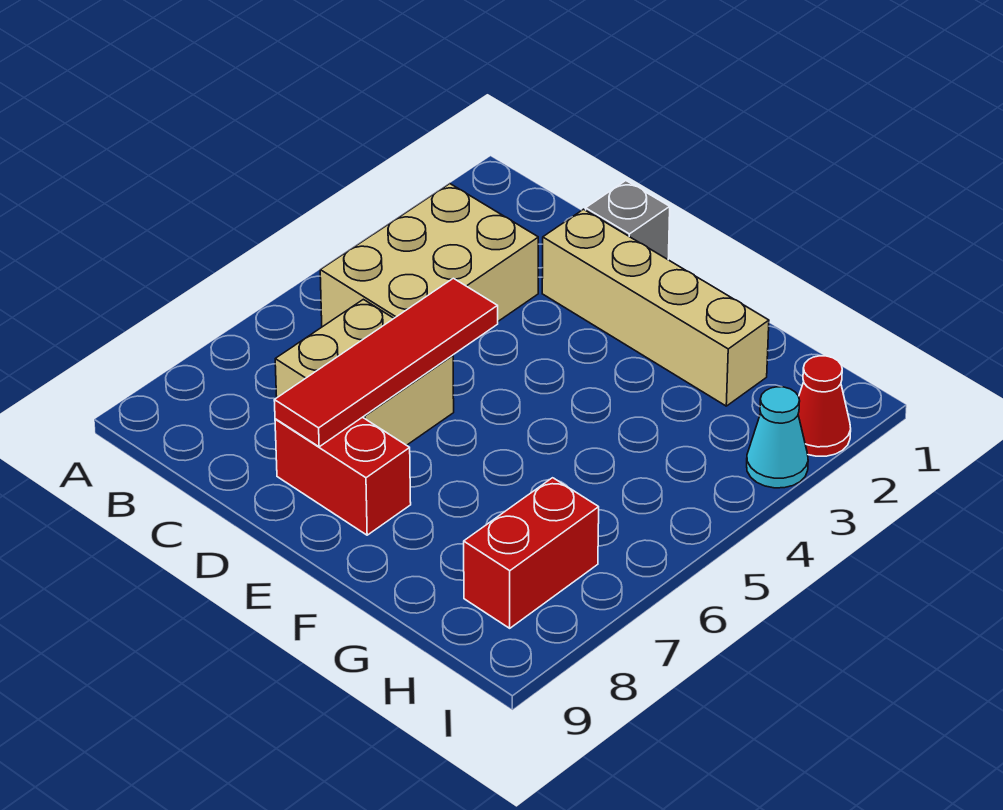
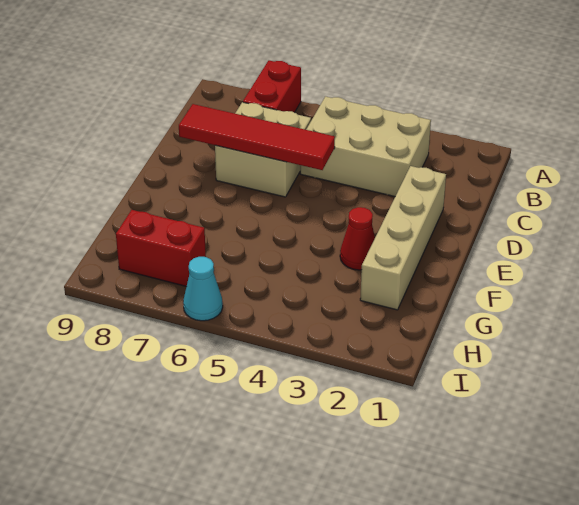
grey 1x1 brick [586,181,670,259] -> none
red 1x2 brick [275,417,411,535] -> red 1x2 brick moved to [243,60,301,113]
red 1x1 cone [798,356,851,456] -> red 1x1 cone moved to [340,207,375,270]
cyan 1x1 cone [747,387,808,488] -> cyan 1x1 cone moved to [183,257,223,321]

